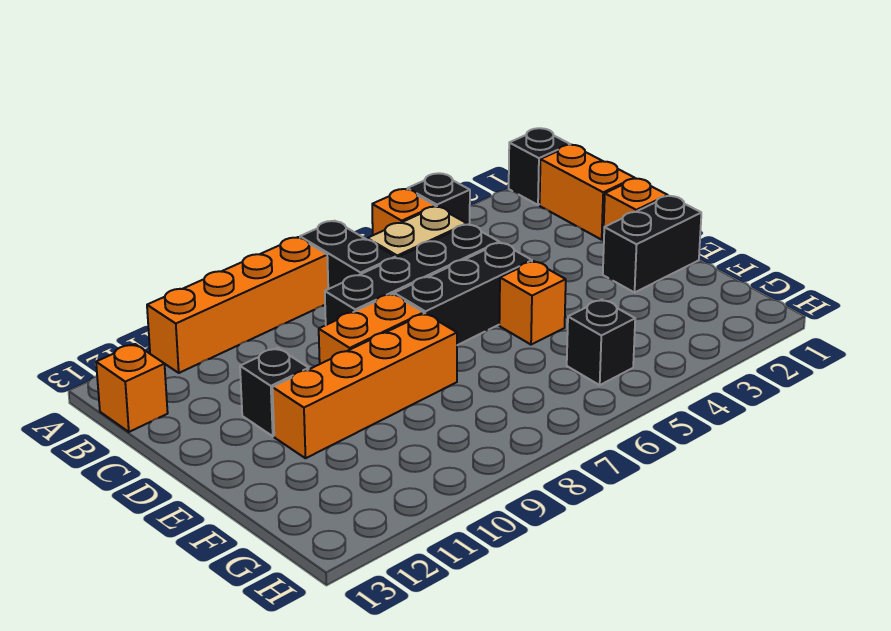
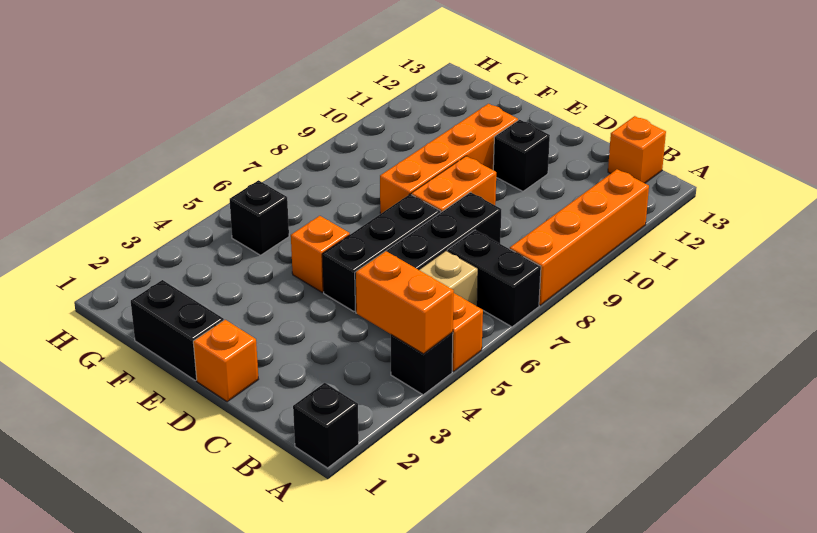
orange 1x2 brick [540,145,635,240] -> orange 1x2 brick moved to [356,251,454,354]
black 1x2 brick [603,196,701,292] -> black 1x2 brick turned to [131,280,224,380]

